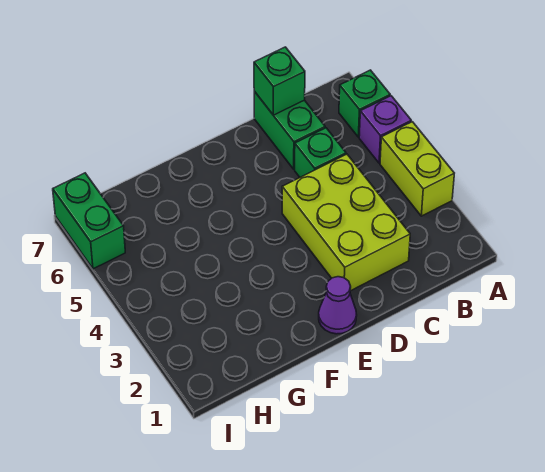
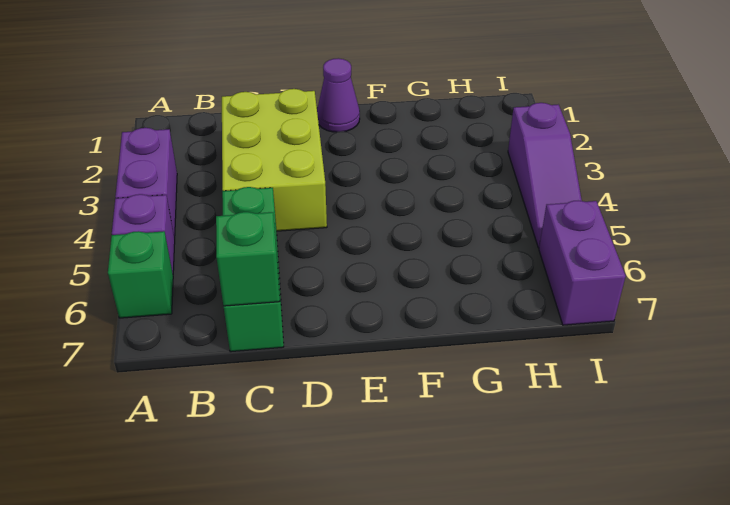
lime 1x2 brick [380,122,454,216] -> purple 1x2 brick [115,128,177,238]
none -> purple 1x3 slope [508,103,582,248]
green 1x2 brick [53,173,125,269] -> purple 1x2 brick [539,201,626,325]

